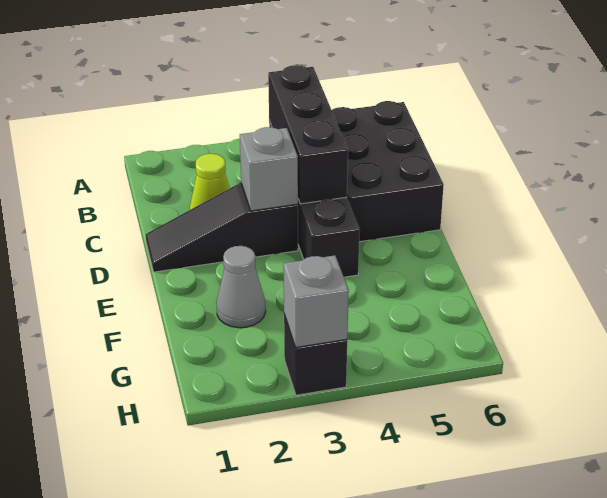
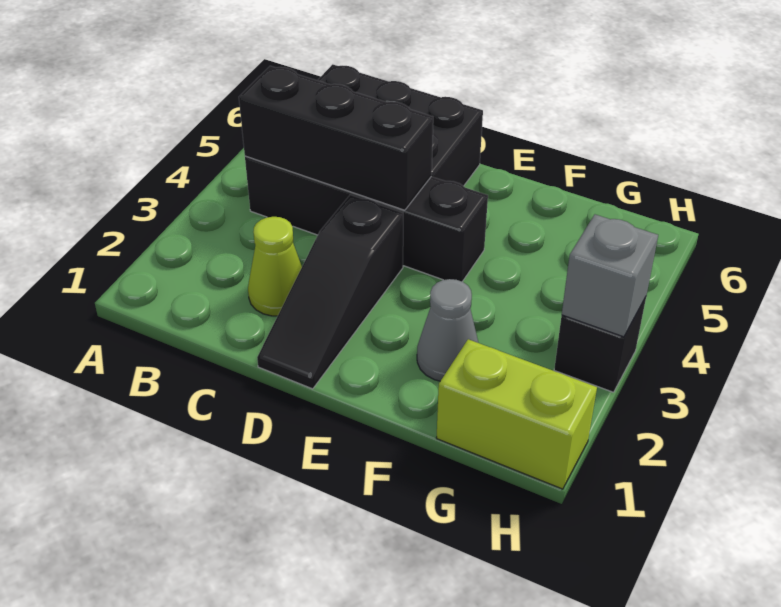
grey 1x1 brick [240,127,298,211] -> none
none -> lime 1x2 brick [437,339,597,489]

